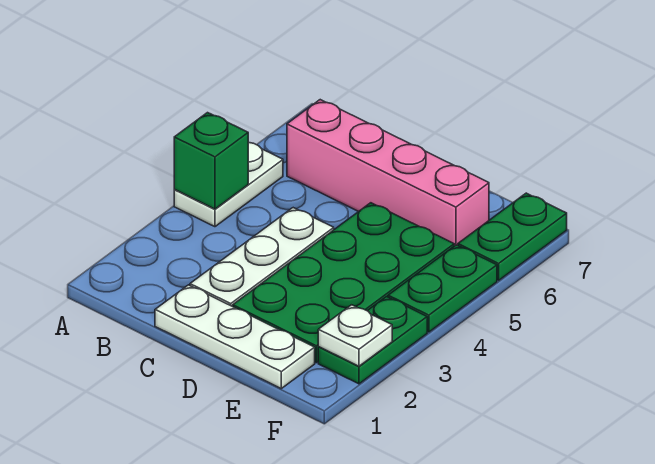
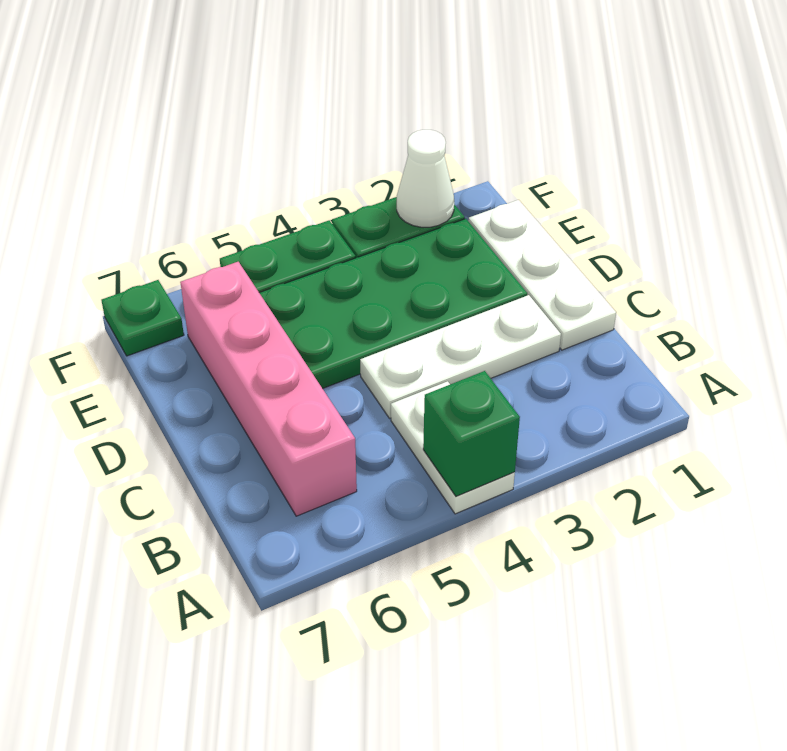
white 1x2 plate [174,142,283,227] -> white 1x2 plate turned to [391,381,515,514]
white 1x1 plate [318,305,392,366] -> white 1x1 cone [397,130,454,227]
green 1x2 plate [458,193,567,280] -> green 1x1 plate [102,280,184,356]

